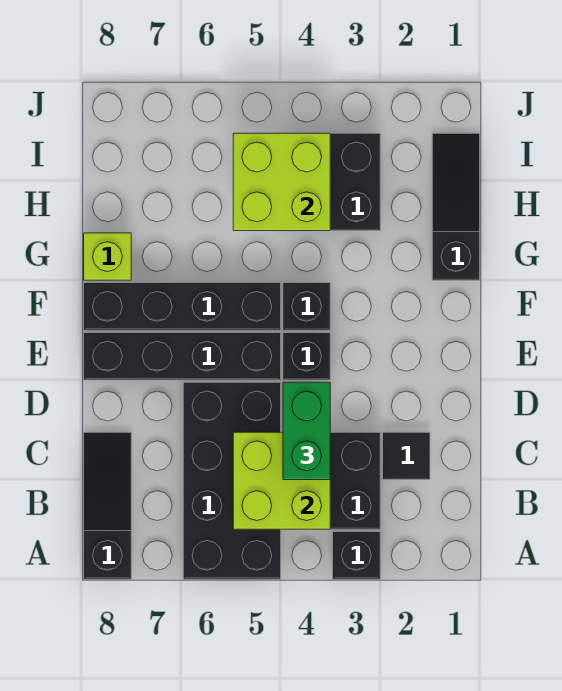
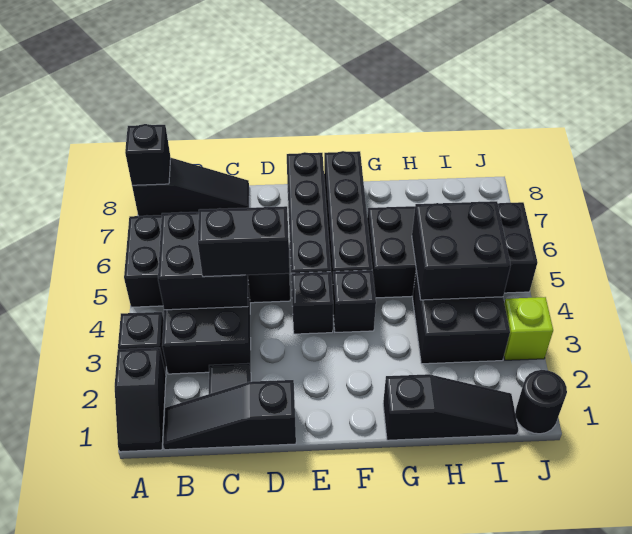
none -> black 1x2 slope [115,348,166,452]
none -> black 1x1 brick [125,124,171,185]
none -> black 1x3 slope [163,380,296,450]
lime 2x2 brick [233,432,330,529] -> black 2x2 brick [158,212,248,310]
green 1x2 brick [283,382,330,480] -> black 1x2 brick [198,206,290,277]
none -> black 2x4 brick [367,202,537,298]
lime 1x1 brick [84,233,131,280] -> lime 1x1 brick moved to [504,297,553,360]
lime 2x2 brick [233,133,330,231] -> black 2x2 brick [412,201,511,300]
none -> black 1x1 round brick [515,370,567,434]

